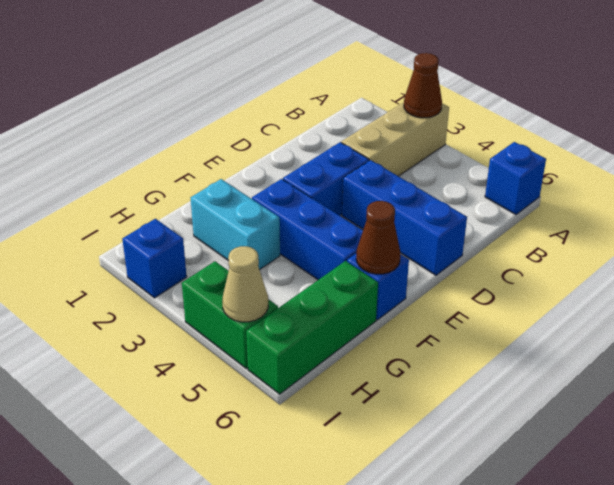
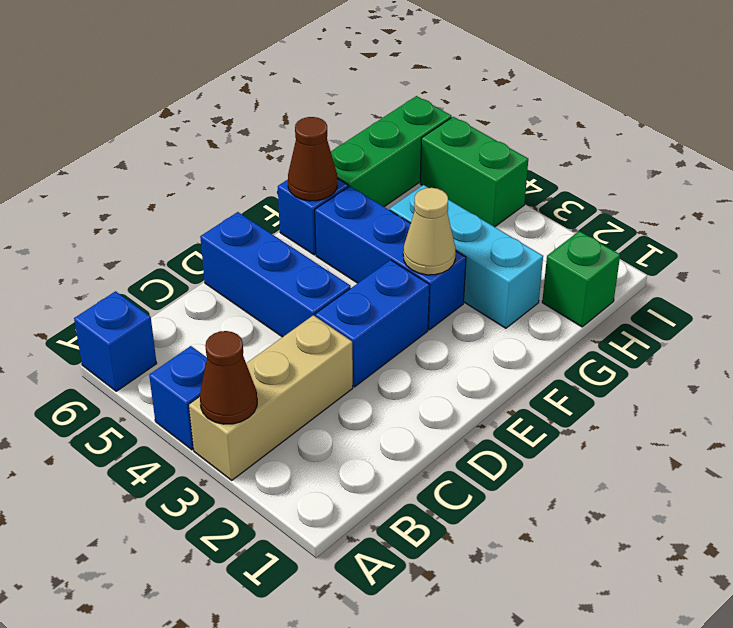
cyan 1x2 brick [191,179,280,270] -> cyan 1x3 brick [390,185,543,328]
none -> green 1x1 brick [542,231,620,327]
blue 1x1 brick [122,219,187,298] -> blue 1x1 brick moved to [149,346,207,450]
tan 1x1 cone [222,246,268,322] -> tan 1x1 cone moved to [403,188,456,275]

